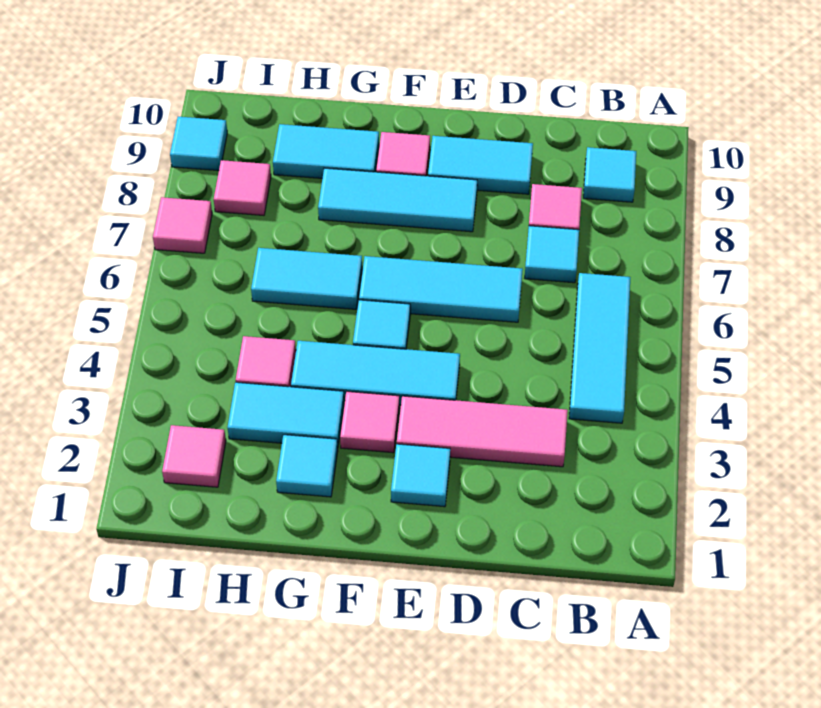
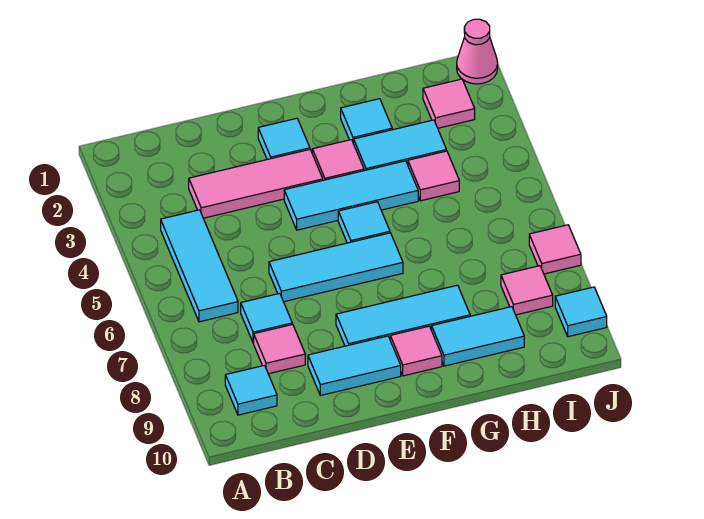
cyan 1x2 tile [251,248,362,309] -> none
none -> pink 1x1 cone [457,19,498,84]

